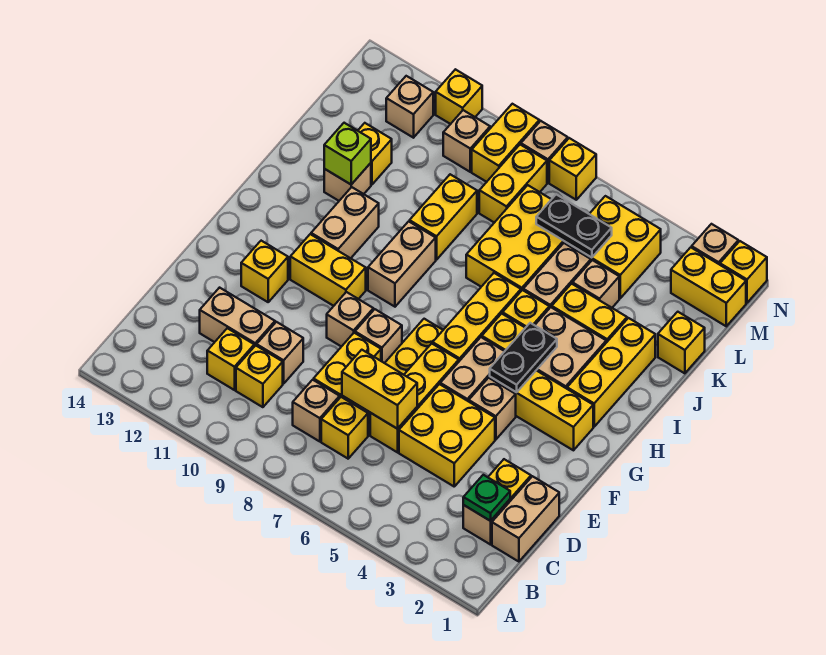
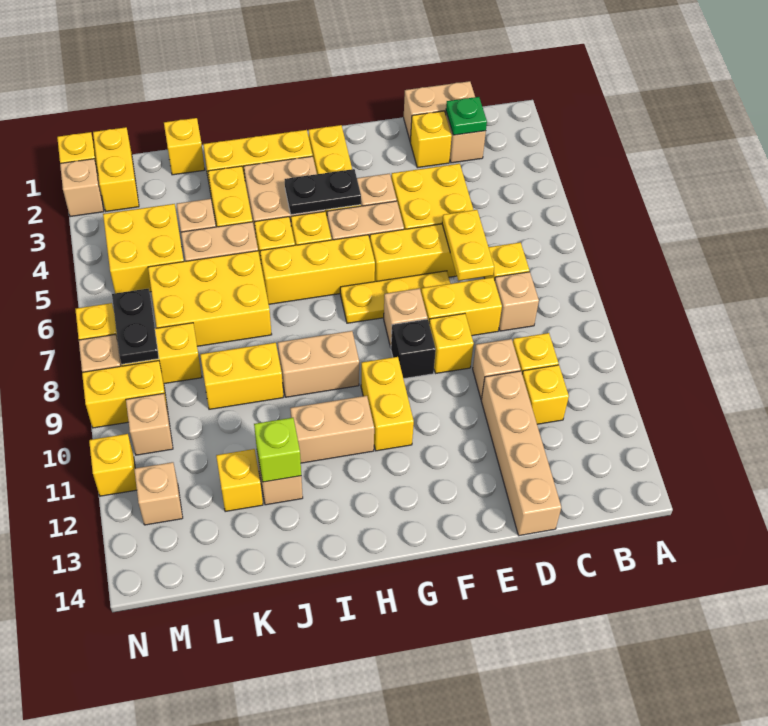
yellow 1x2 brick [342,350,417,429] -> yellow 1x2 plate [442,210,494,281]
tan 1x2 brick [200,288,275,347] -> tan 1x4 brick [481,371,561,536]
tan 1x1 brick [327,292,373,347] -> black 1x1 brick [391,319,436,379]
yellow 1x1 brick [241,241,288,302] -> yellow 1x1 brick moved to [429,313,474,373]
black 1x2 plate [536,194,612,258] -> black 1x2 plate moved to [112,289,159,364]

